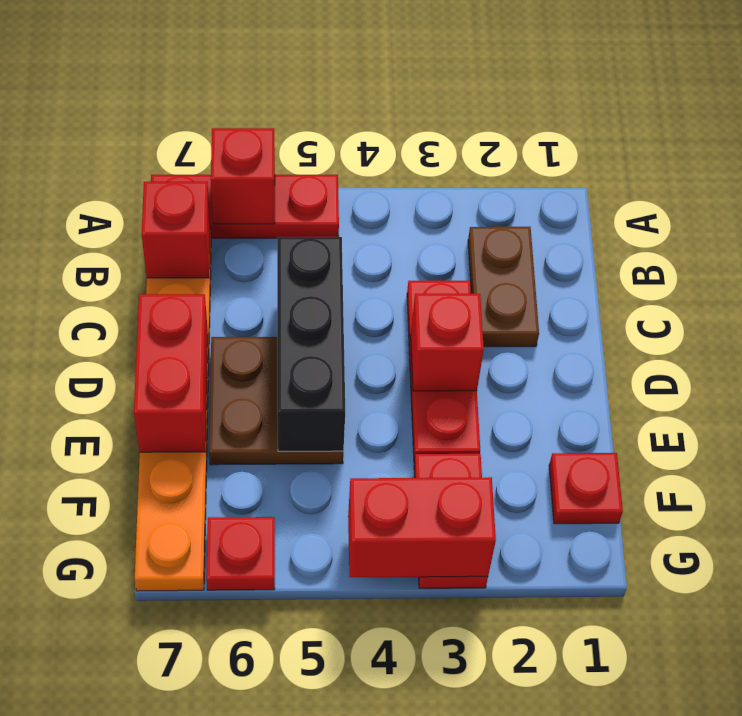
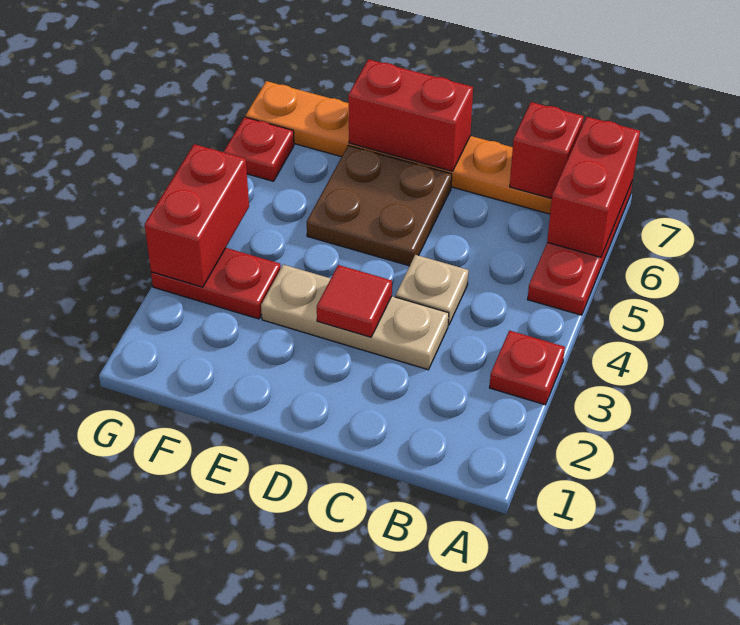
red 1x1 brick [211,128,275,224] -> red 1x2 brick [547,117,640,257]
brown 1x2 plate [468,227,539,347] -> none
red 1x3 plate [407,281,480,462] -> tan 1x3 plate [261,265,449,370]
none -> tan 1x1 plate [396,255,468,325]
black 1x3 brick [277,237,345,451] -> none
red 1x1 brick [411,294,484,391] -> red 1x1 tile [317,265,392,337]
red 1x1 plate [549,453,623,524] -> red 1x1 plate moved to [489,331,565,405]

